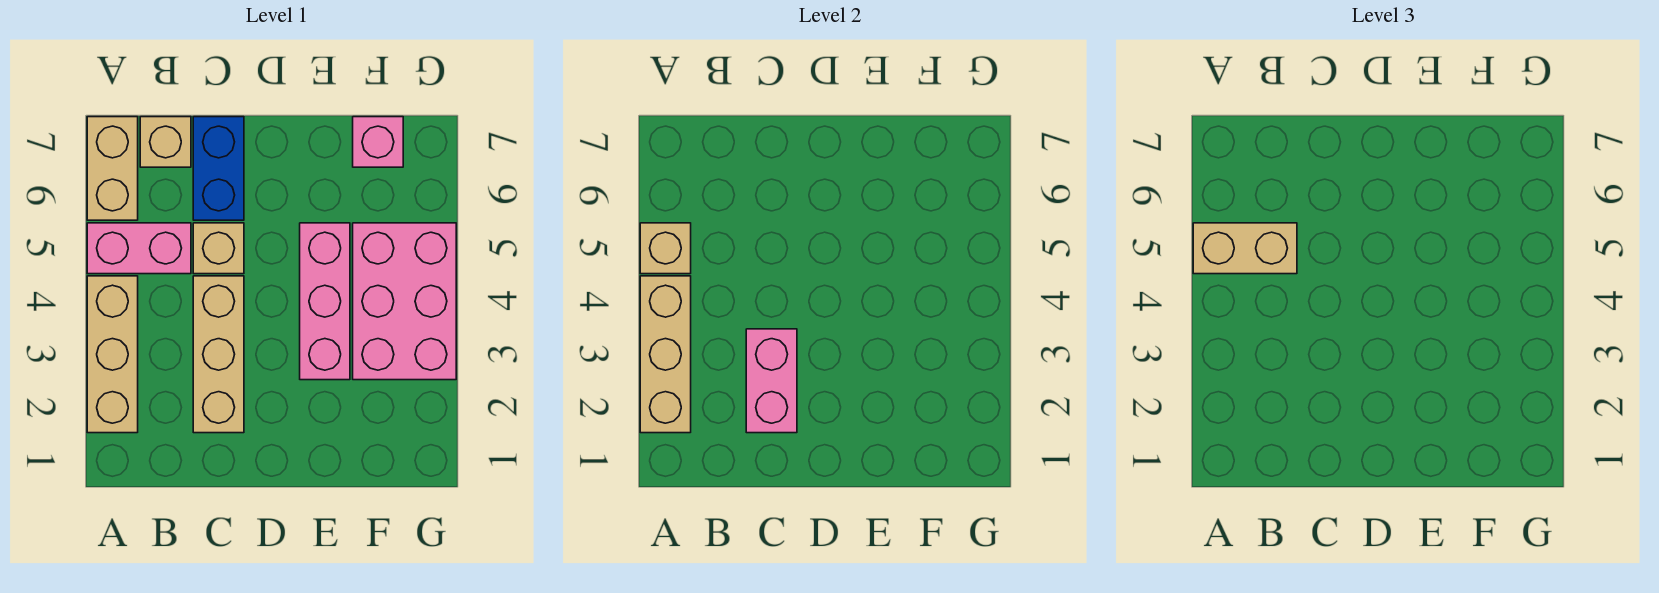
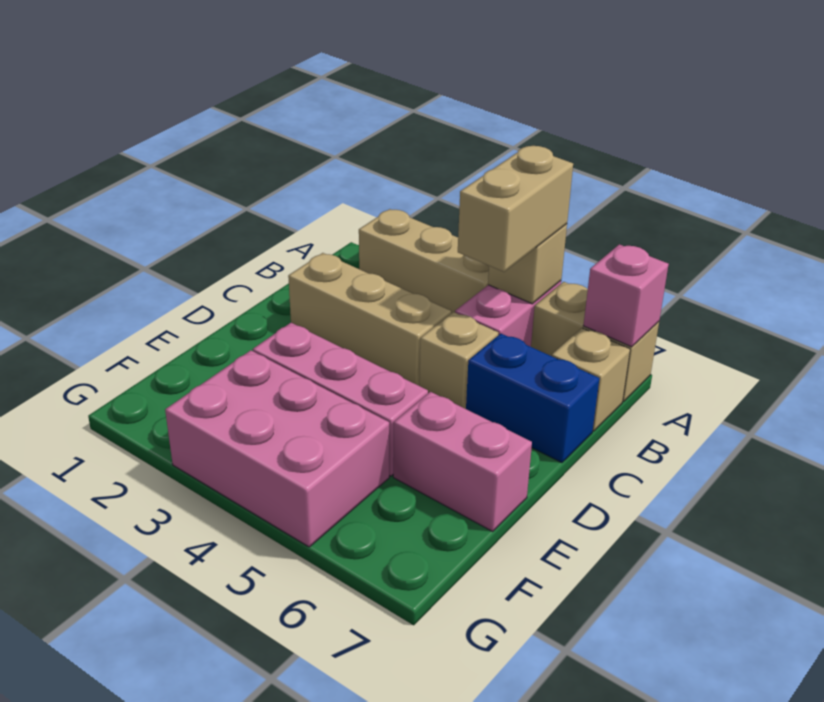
tan 1x3 brick [640,276,691,433] -> none
pink 1x2 brick [746,329,797,433] -> pink 1x2 brick moved to [393,392,532,531]
pink 1x1 brick [353,117,403,167] -> pink 1x1 brick moved to [583,244,669,347]

